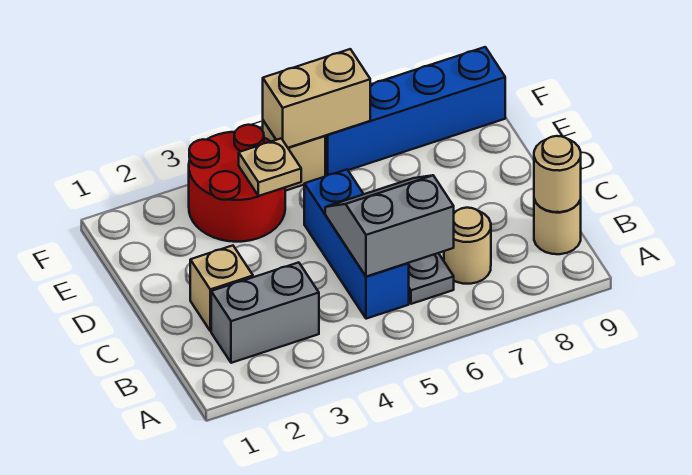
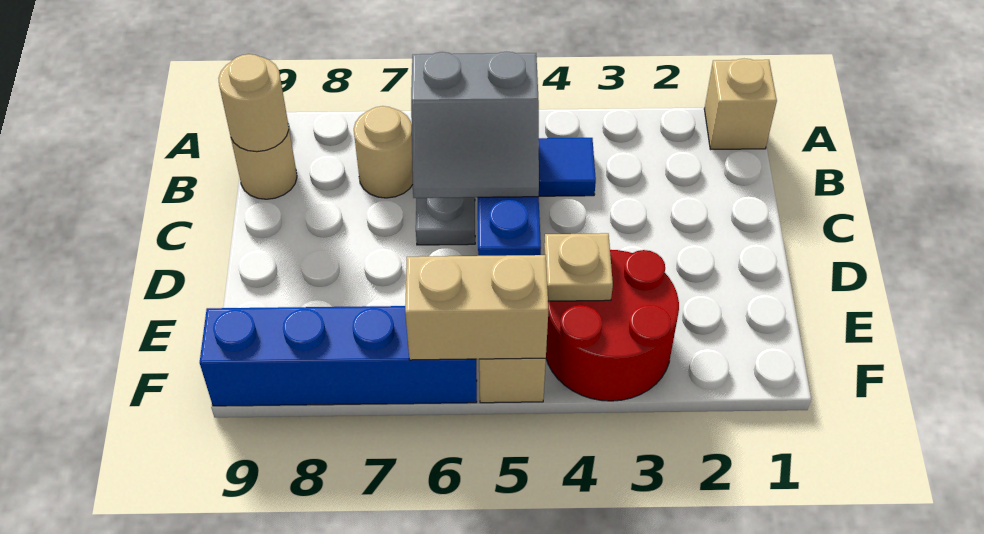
grey 1x2 brick [211,262,319,363] -> none
none -> blue 1x1 tile [539,138,596,196]
tan 1x1 brick [190,246,253,331] -> tan 1x1 brick moved to [704,59,777,149]

